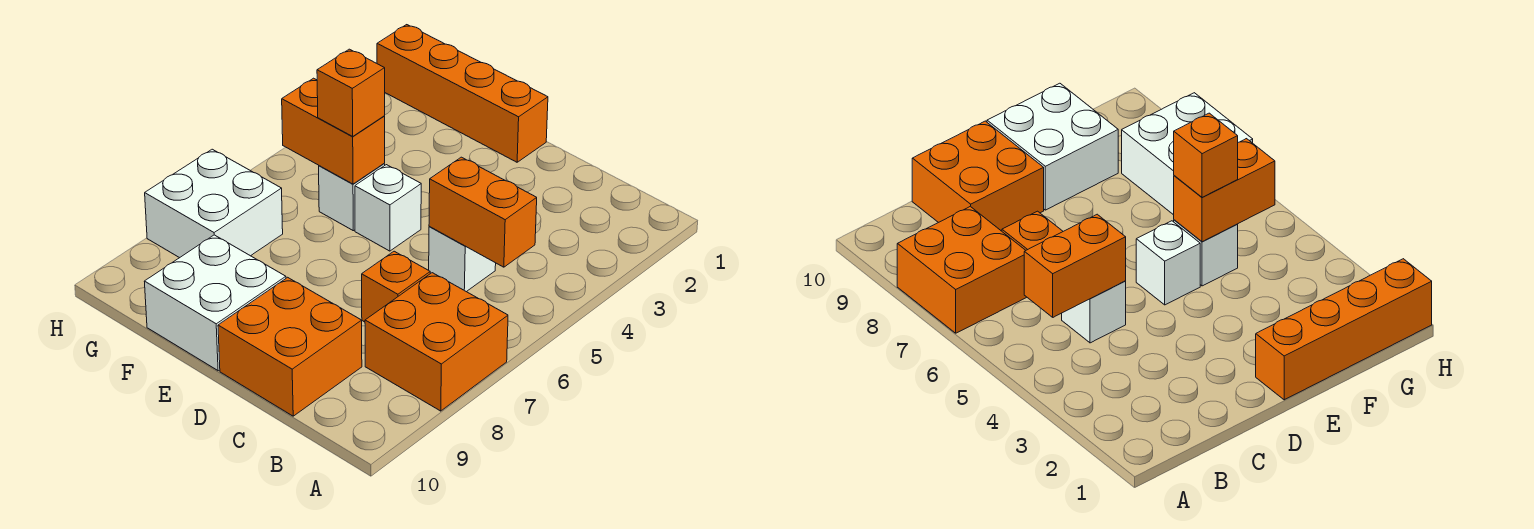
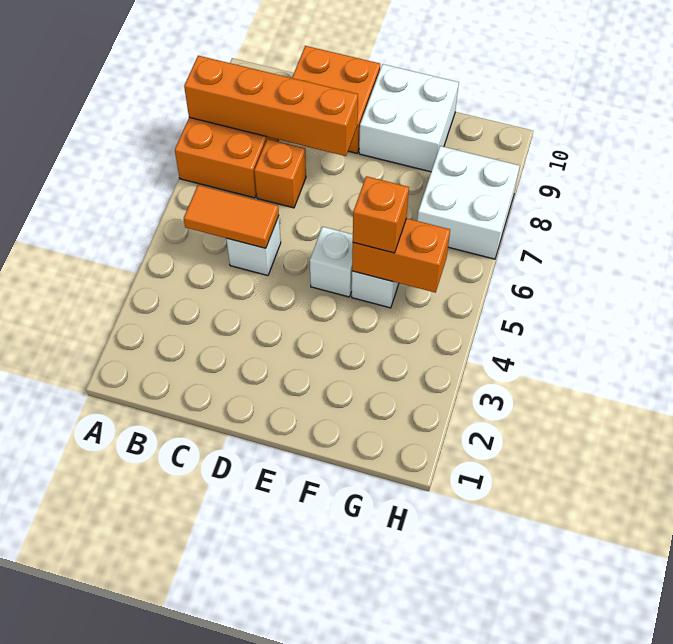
orange 1x2 brick [429,157,537,267] -> orange 1x2 tile [184,185,279,248]
orange 1x4 brick [377,25,548,162] -> orange 1x4 brick moved to [184,56,358,156]

